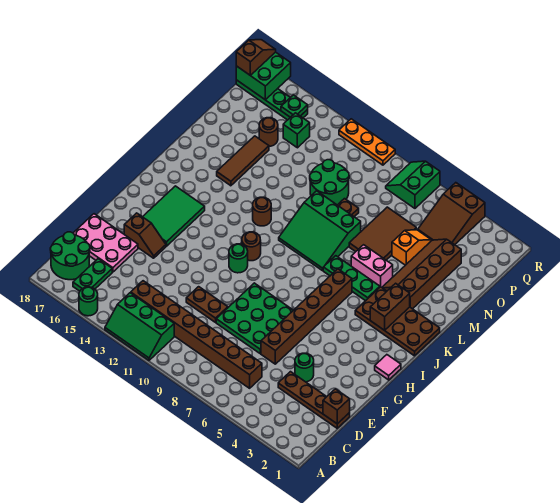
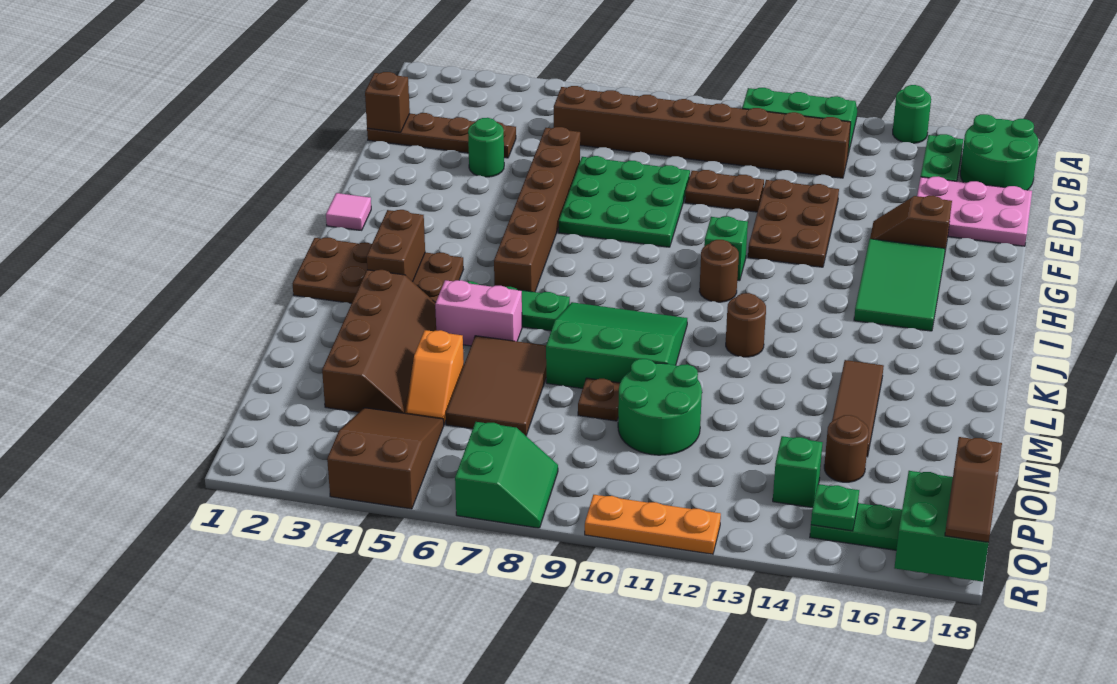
none -> brown 2x3 plate [748,179,839,267]
green 1x1 round brick [229,244,248,273] -> green 1x1 brick [704,216,748,281]

